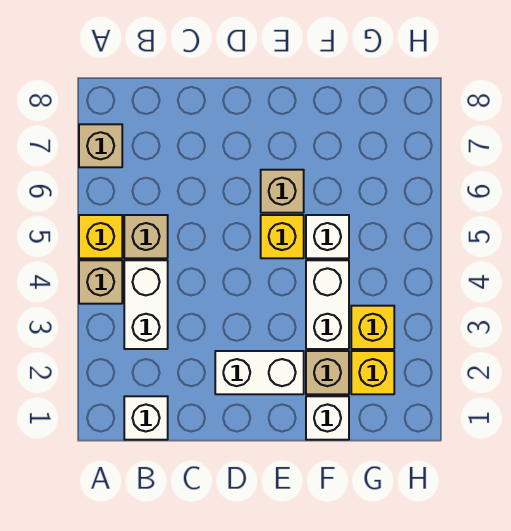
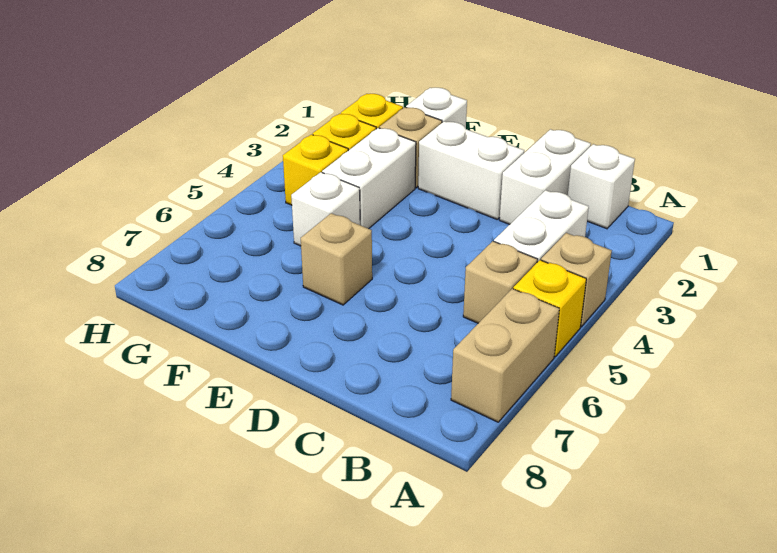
tan 1x1 brick [79,124,122,167] -> tan 1x2 brick [451,289,559,422]
none -> white 1x2 brick [500,129,591,225]
yellow 1x1 brick [261,215,304,258] -> yellow 1x1 brick moved to [283,134,348,205]

